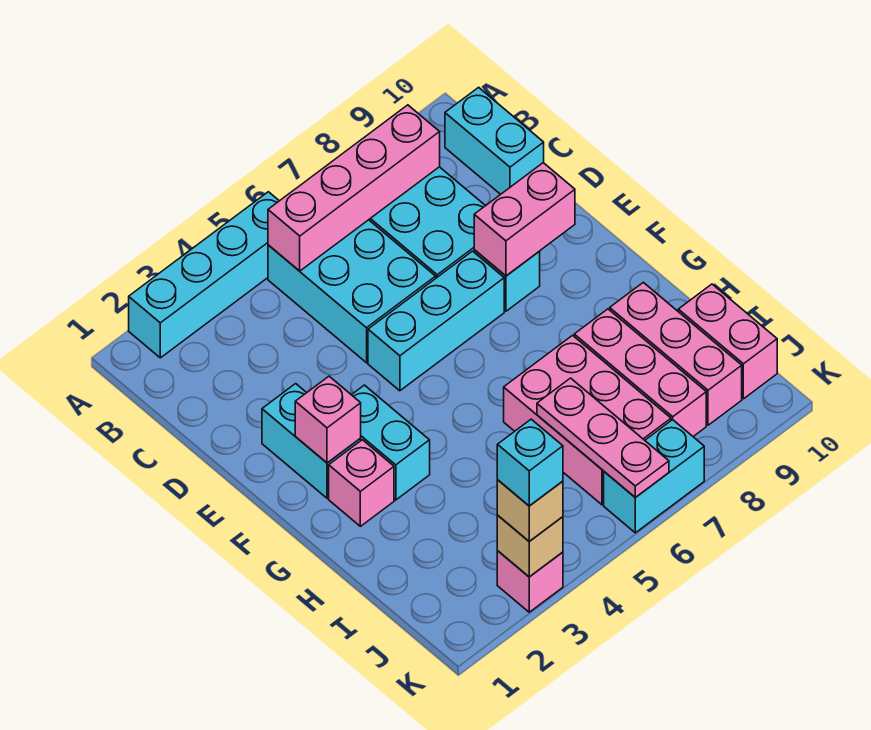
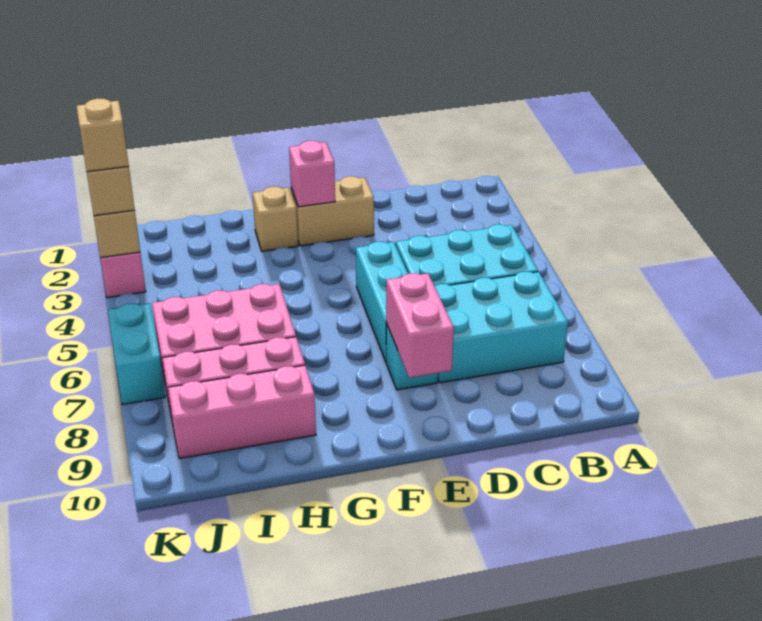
cyan 1x4 brick [129,192,279,358] -> none
pink 1x4 brick [268,105,440,271] -> none
cyan 1x2 brick [445,87,544,194] -> none
cyan 1x2 brick [262,384,361,498] -> tan 1x2 brick [291,176,374,246]
cyan 1x2 brick [352,385,430,500] -> none
pink 1x1 brick [329,440,394,526] -> tan 1x1 brick [253,187,298,251]
pink 1x3 plate [537,378,669,498] -> none
pink 1x2 brick [678,284,777,399] -> none
cyan 1x1 brick [497,419,563,506] -> tan 1x1 brick [77,98,129,172]

